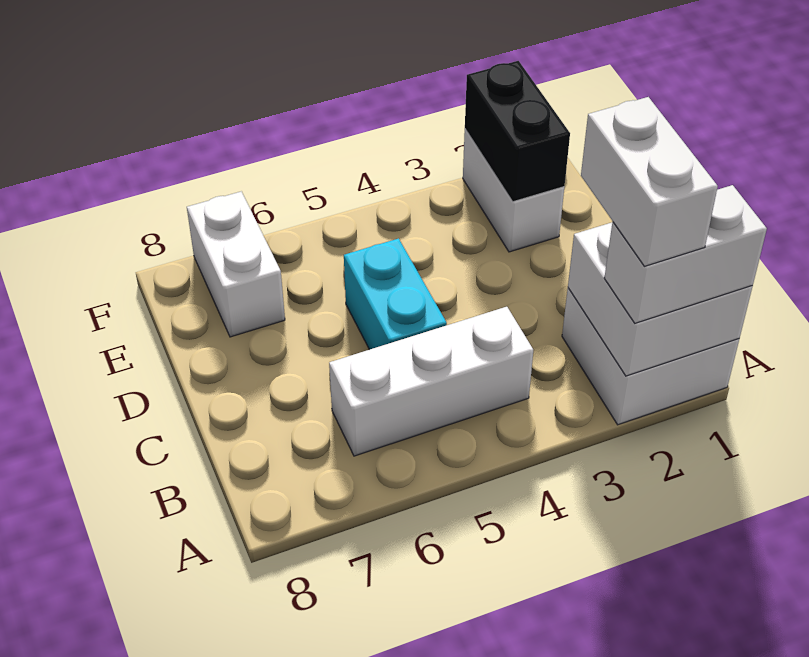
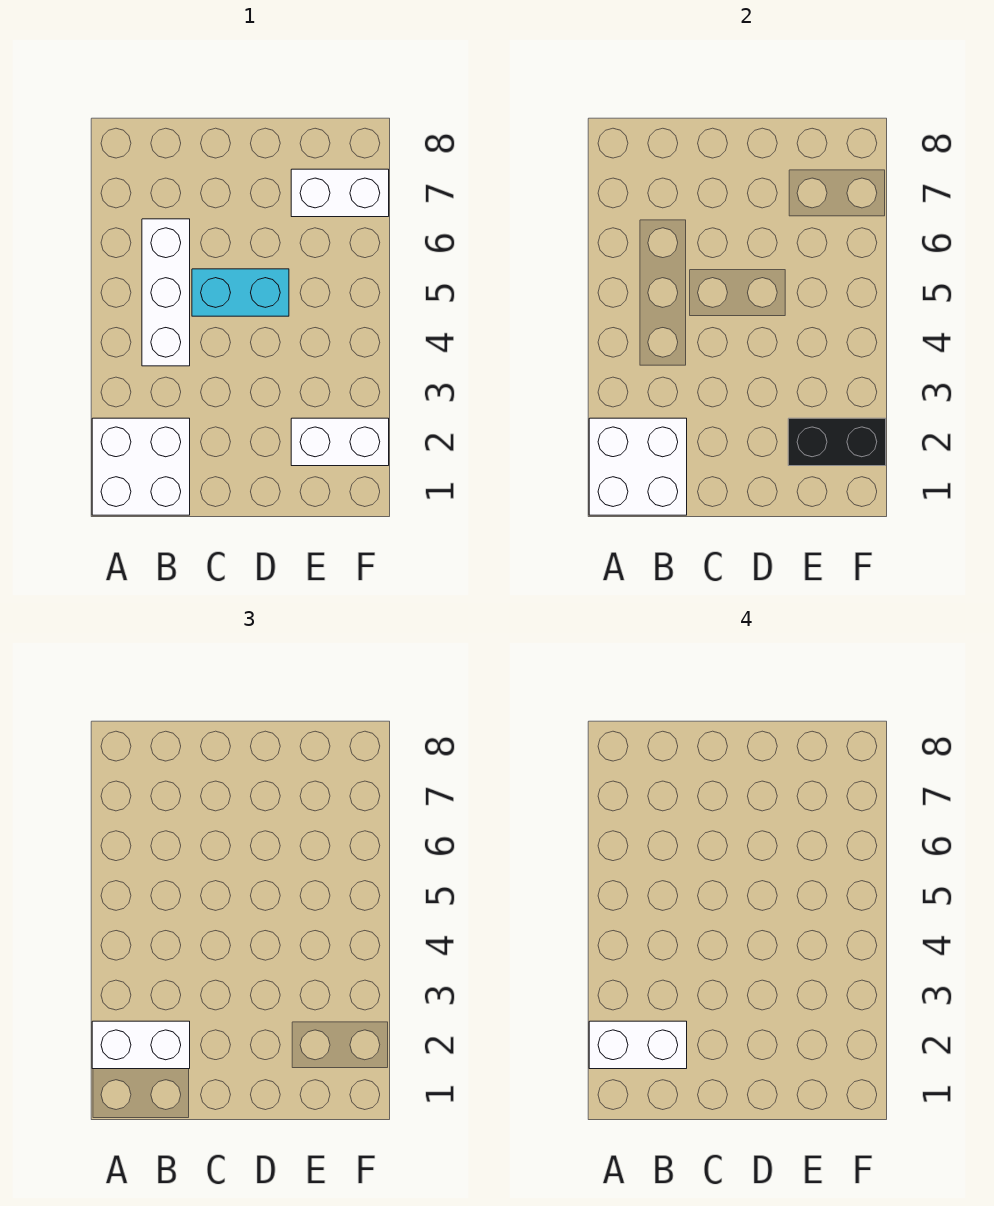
white 1x2 brick [604,185,767,323] -> white 1x2 brick turned to [92,1021,190,1069]

